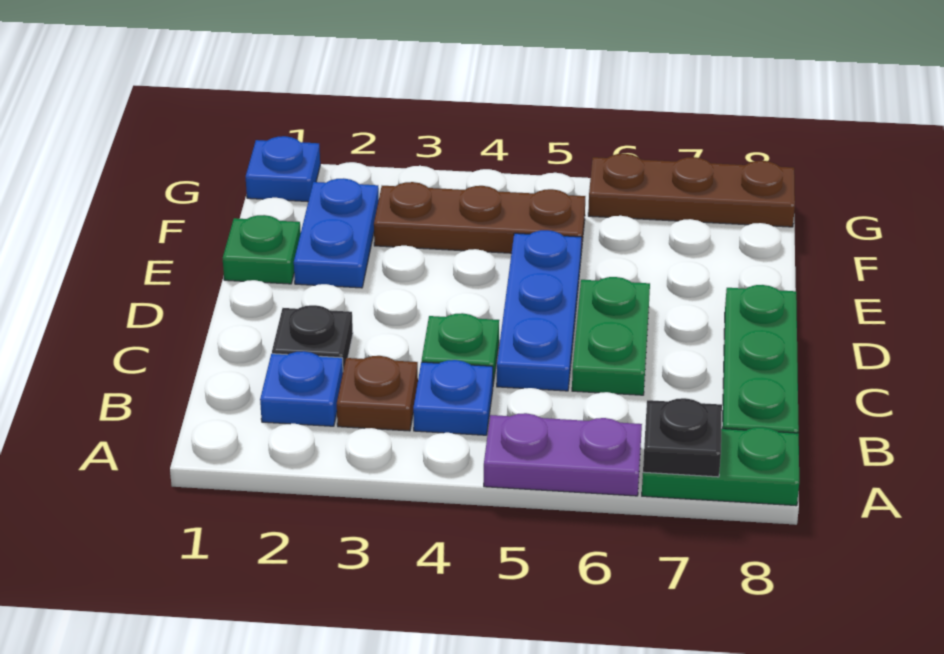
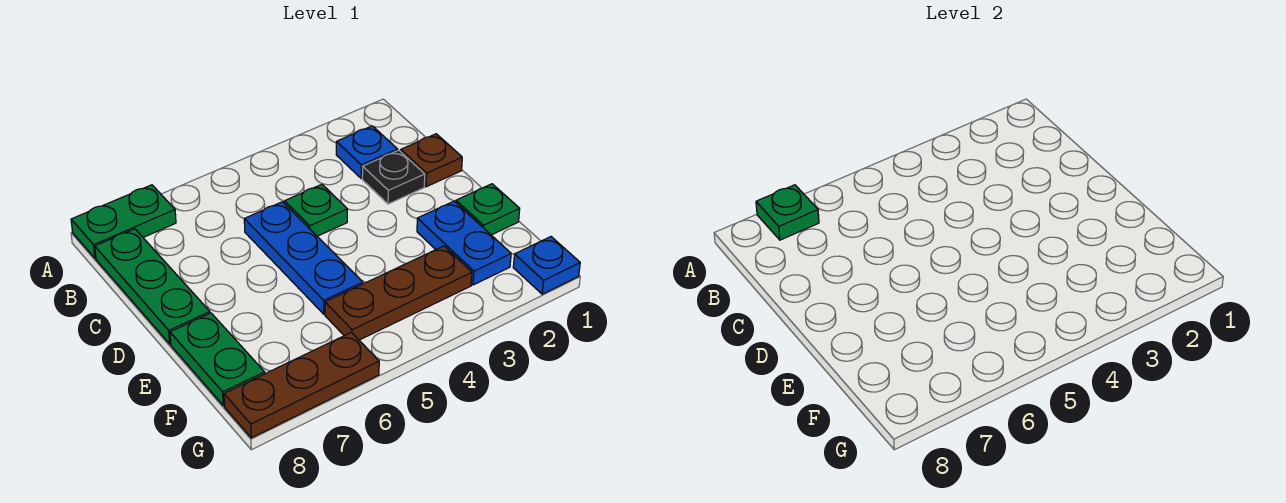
purple 1x2 plate [484,413,642,496] -> none
black 1x1 plate [643,398,722,477] -> green 1x1 plate [756,185,819,240]
brown 1x1 plate [337,356,418,431] -> brown 1x1 plate moved to [401,134,462,187]
blue 1x1 plate [413,360,493,435] -> none
green 1x2 plate [572,277,650,395] -> green 1x2 plate moved to [170,313,265,406]

